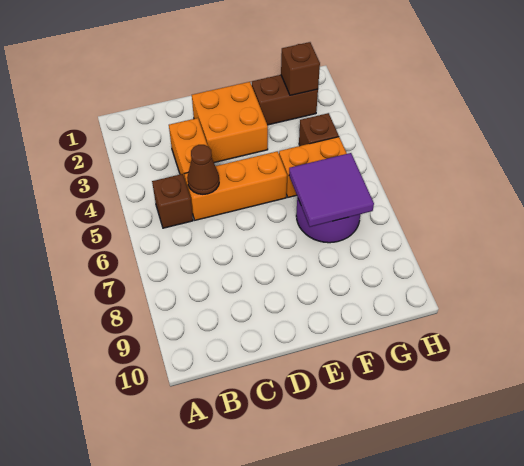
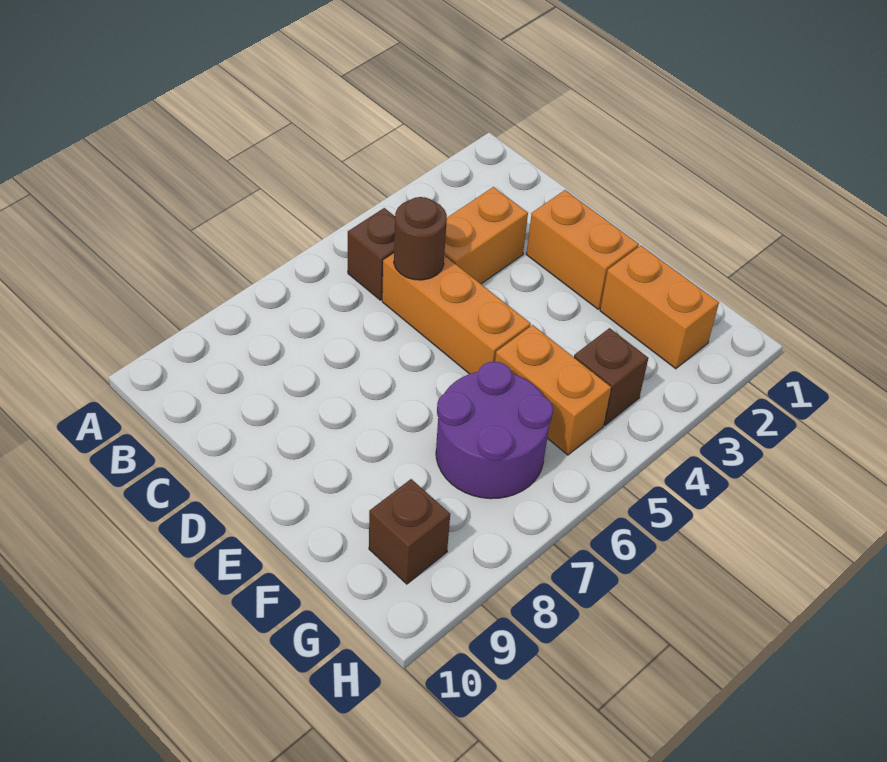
brown 1x1 cone [187,145,219,194] -> brown 1x1 round brick [394,197,447,280]
orange 2x2 brick [192,82,268,162] -> orange 1x2 brick [526,190,639,309]
brown 1x2 brick [252,75,318,125] -> orange 1x2 brick [600,246,719,369]
purple 2x2 tile [289,153,374,227] -> none
brown 1x1 brick [281,42,320,95] -> brown 1x1 brick moved to [369,479,450,584]

